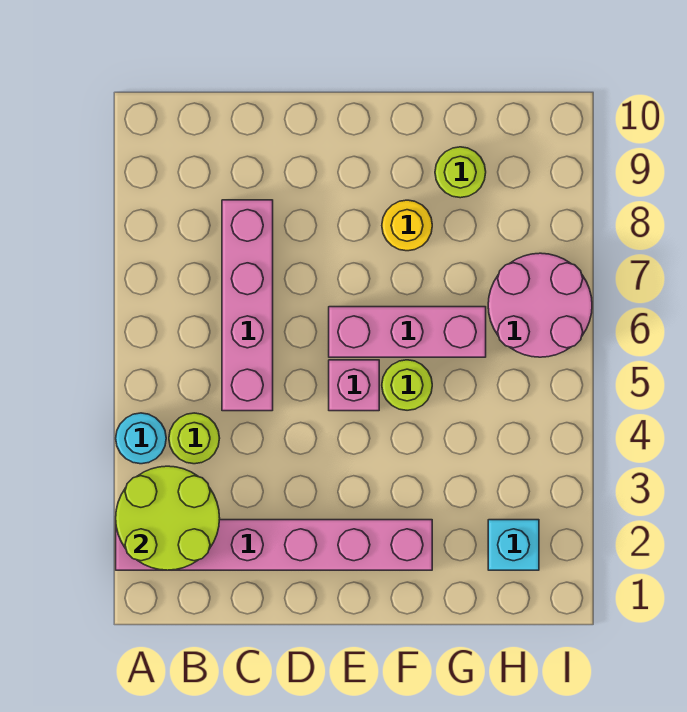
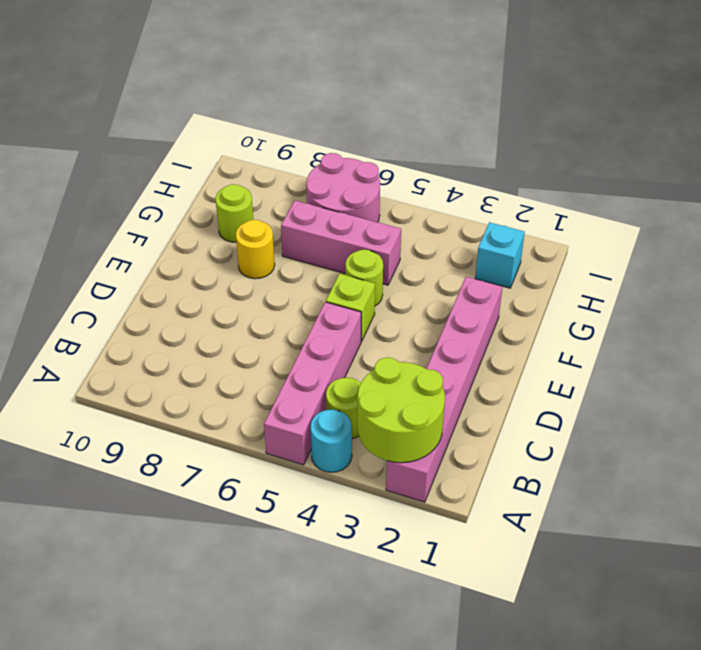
pink 1x4 brick [222,200,273,411] -> pink 1x4 brick turned to [264,302,361,465]
pink 1x1 brick [329,360,379,411] -> lime 1x1 brick [326,274,375,341]
pink 1x3 brick [329,307,486,357] -> pink 1x3 brick turned to [281,201,401,285]

